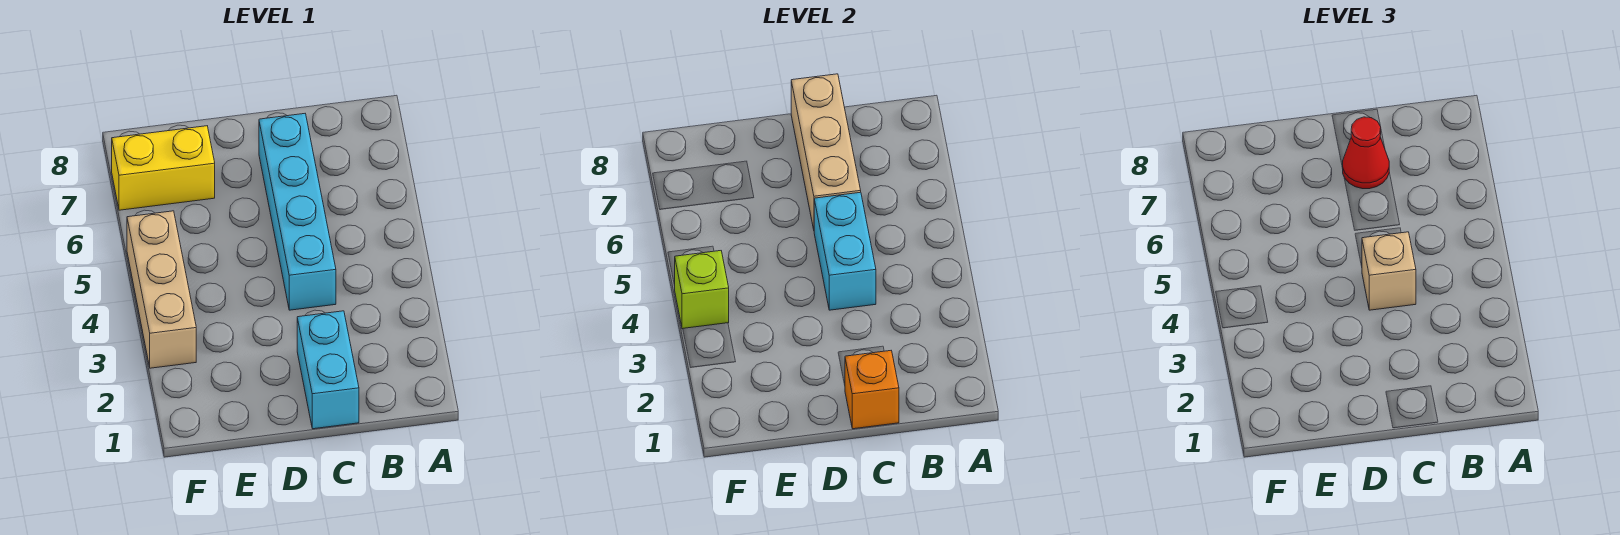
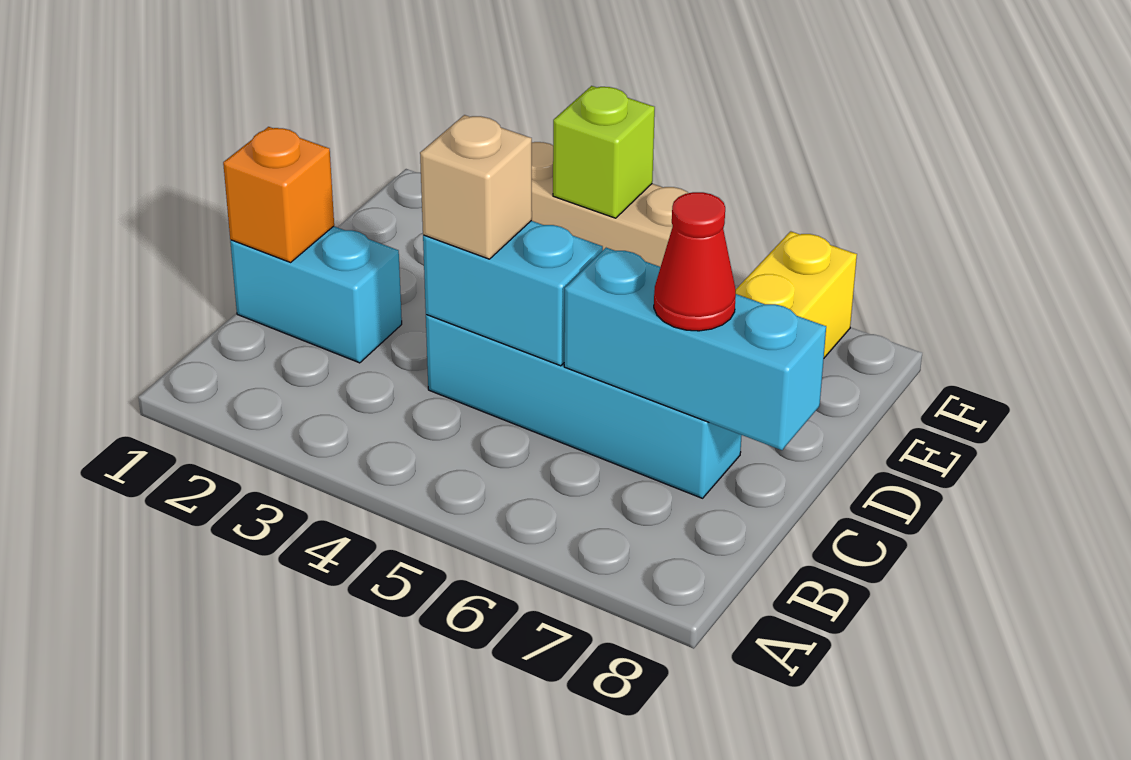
tan 1x3 brick [791,74,861,229] -> cyan 1x3 brick [564,248,826,450]

